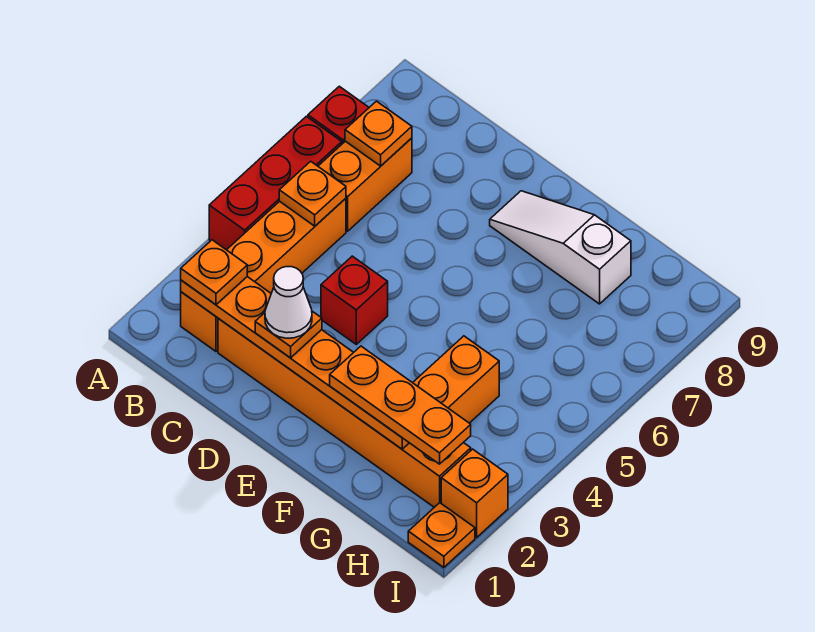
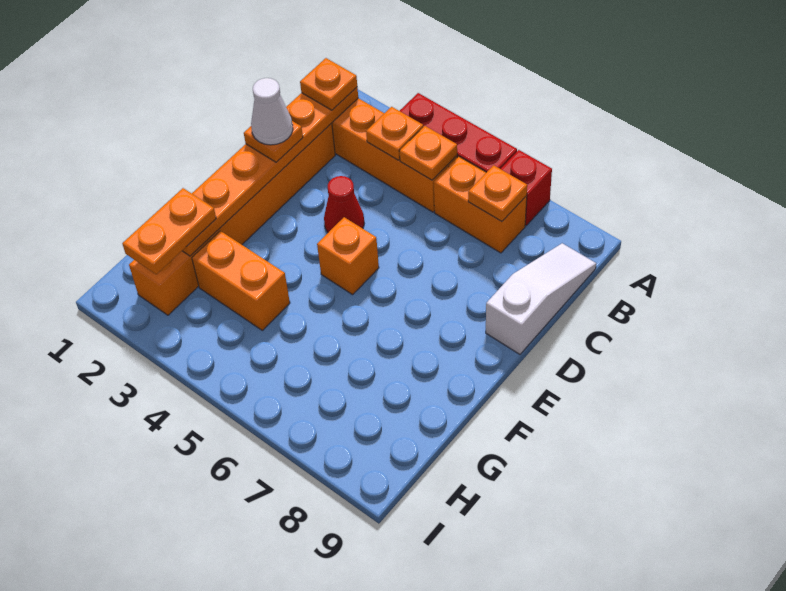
red 1x1 brick [321,256,388,344] -> red 1x1 cone [324,176,364,232]
white 1x3 slope [490,191,631,304] -> white 1x3 slope moved to [486,243,596,354]
orange 1x3 plate [330,346,471,464] -> orange 1x2 plate [122,188,216,275]
orange 1x1 plate [408,503,475,568] -> orange 1x1 plate moved to [366,107,423,160]
orange 1x1 brick [441,449,508,537] -> orange 1x1 brick moved to [317,217,379,295]

